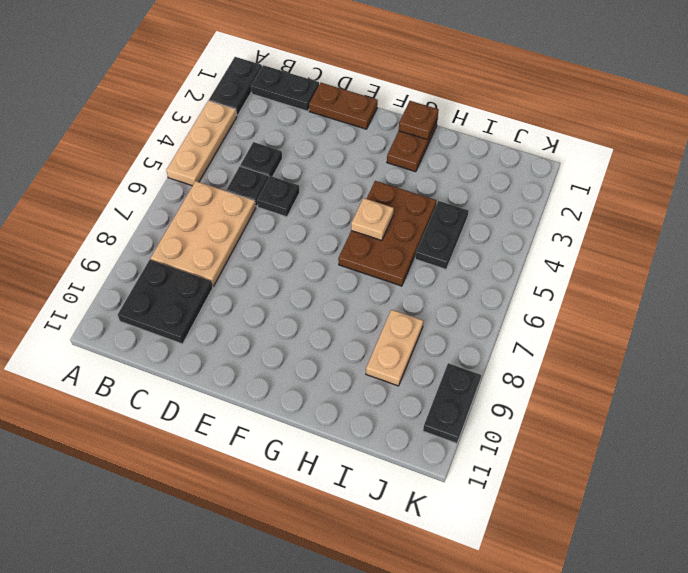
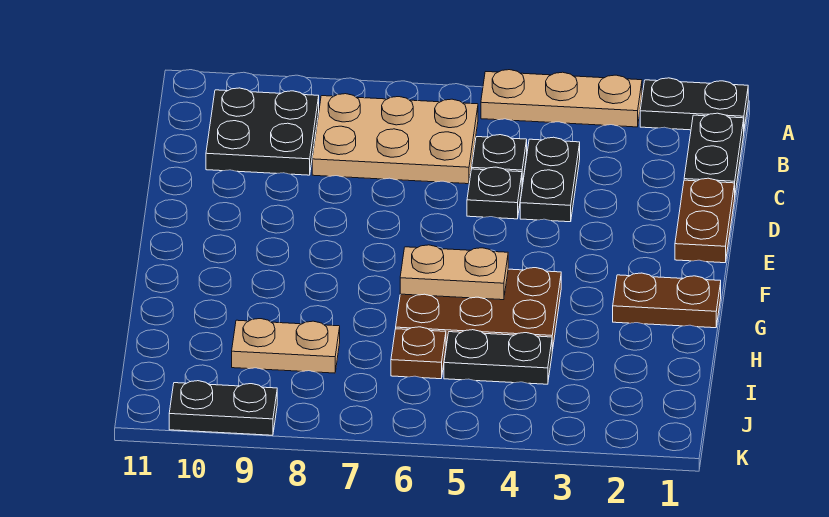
black 1x1 plate [240,142,282,177] -> black 1x2 plate [520,137,580,222]
brown 1x1 plate [399,101,439,140] -> brown 1x1 plate moved to [391,327,446,379]
tan 1x1 plate [351,198,394,240] -> tan 1x2 plate [400,245,508,300]

